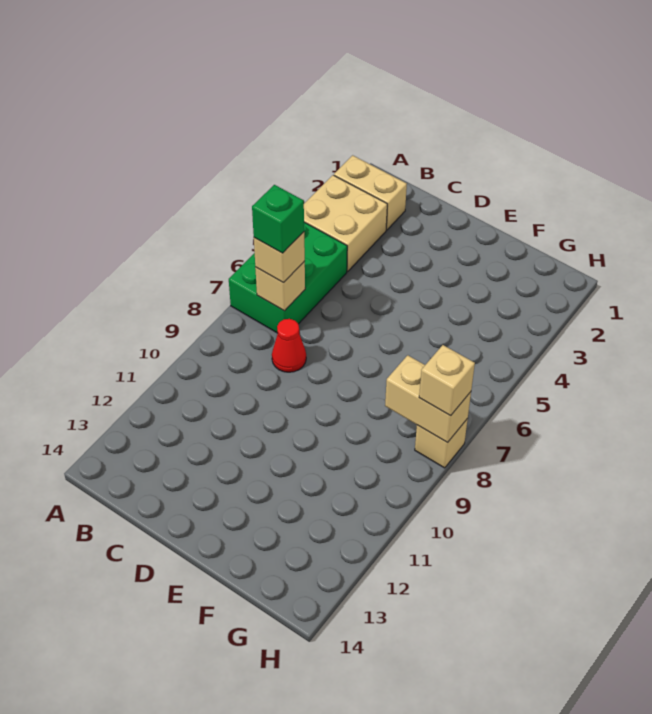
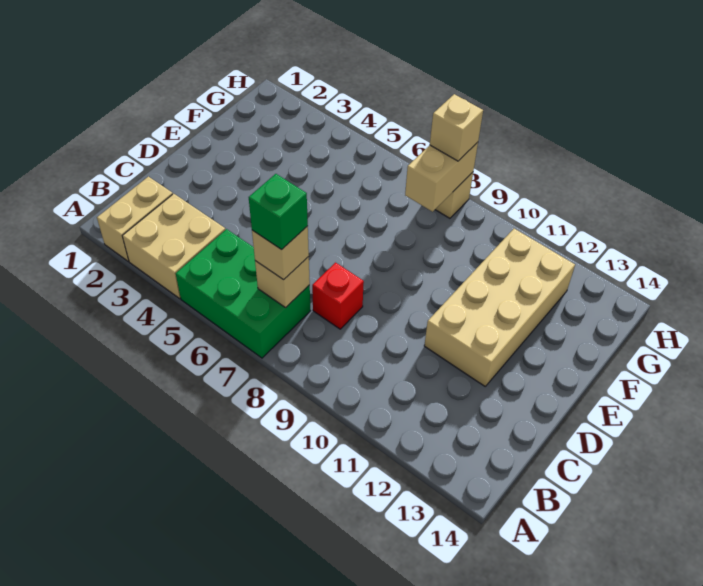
red 1x1 cone [272,319,306,372] -> red 1x1 brick [312,263,364,329]
none -> tan 2x4 brick [424,229,575,386]

